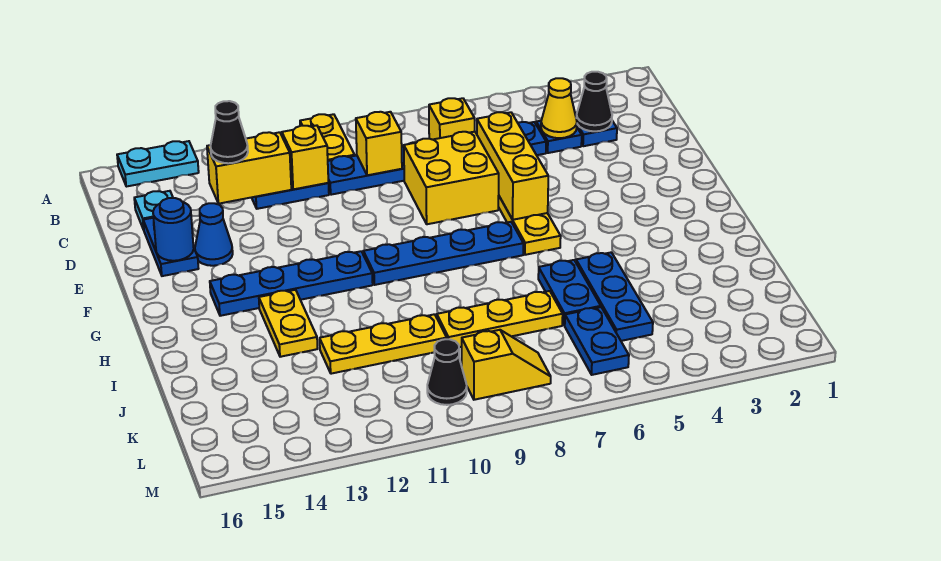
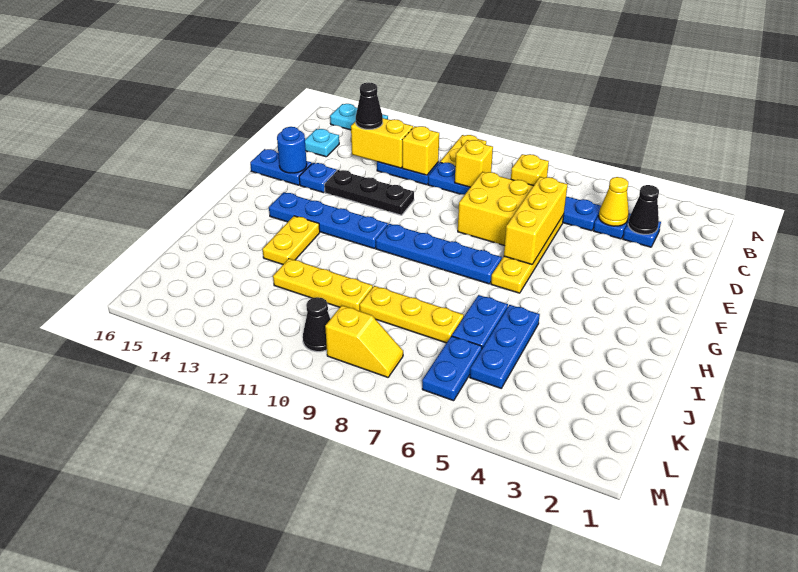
blue 1x2 plate [143,218,199,276] -> blue 1x2 plate turned to [250,149,312,185]
none -> black 1x3 plate [324,170,414,215]
blue 1x1 cone [195,203,233,266] -> blue 1x1 plate [299,163,337,193]

